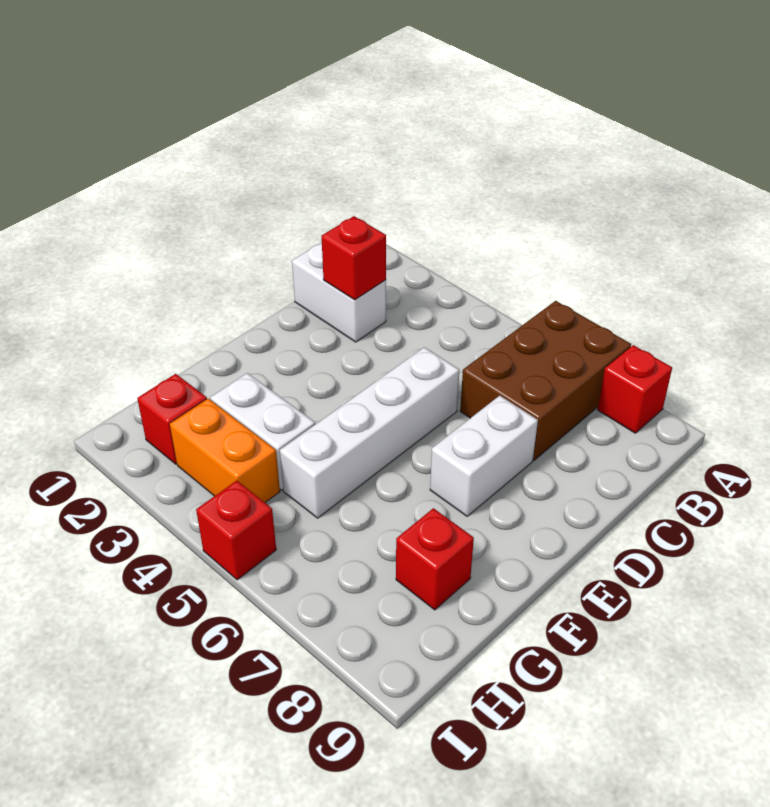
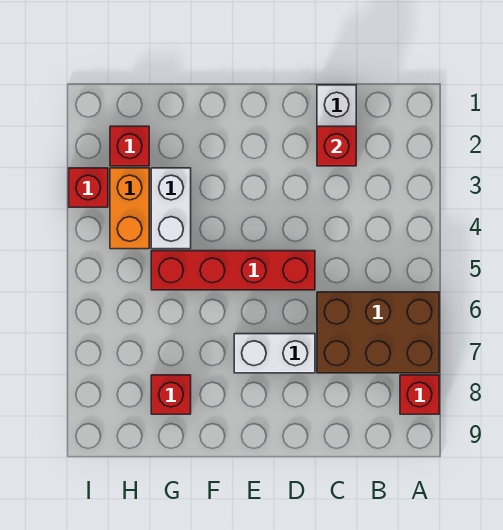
white 1x4 brick [280,347,459,518] -> red 1x4 brick [151,251,315,290]
red 1x1 brick [196,481,276,580] -> red 1x1 brick moved to [69,168,108,207]

